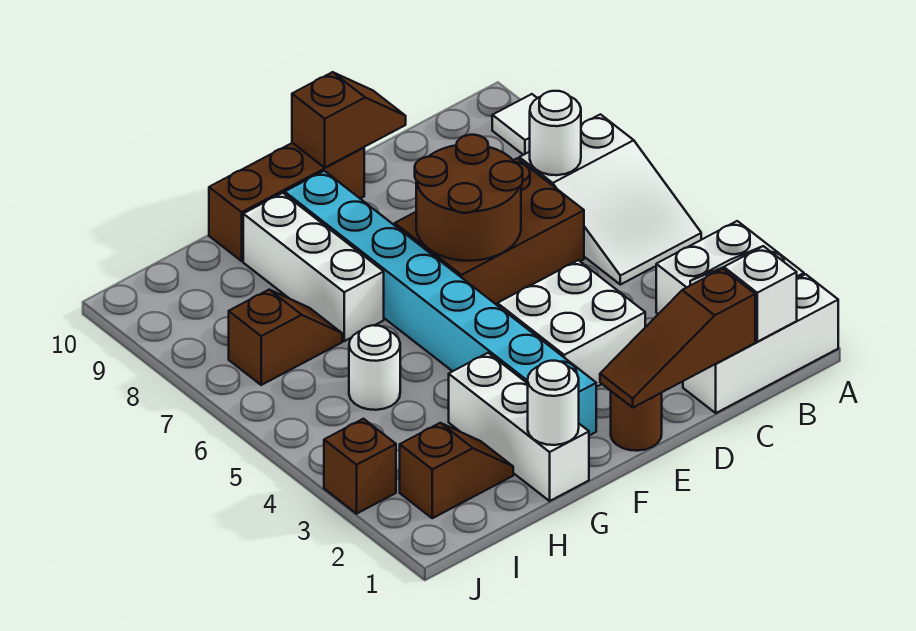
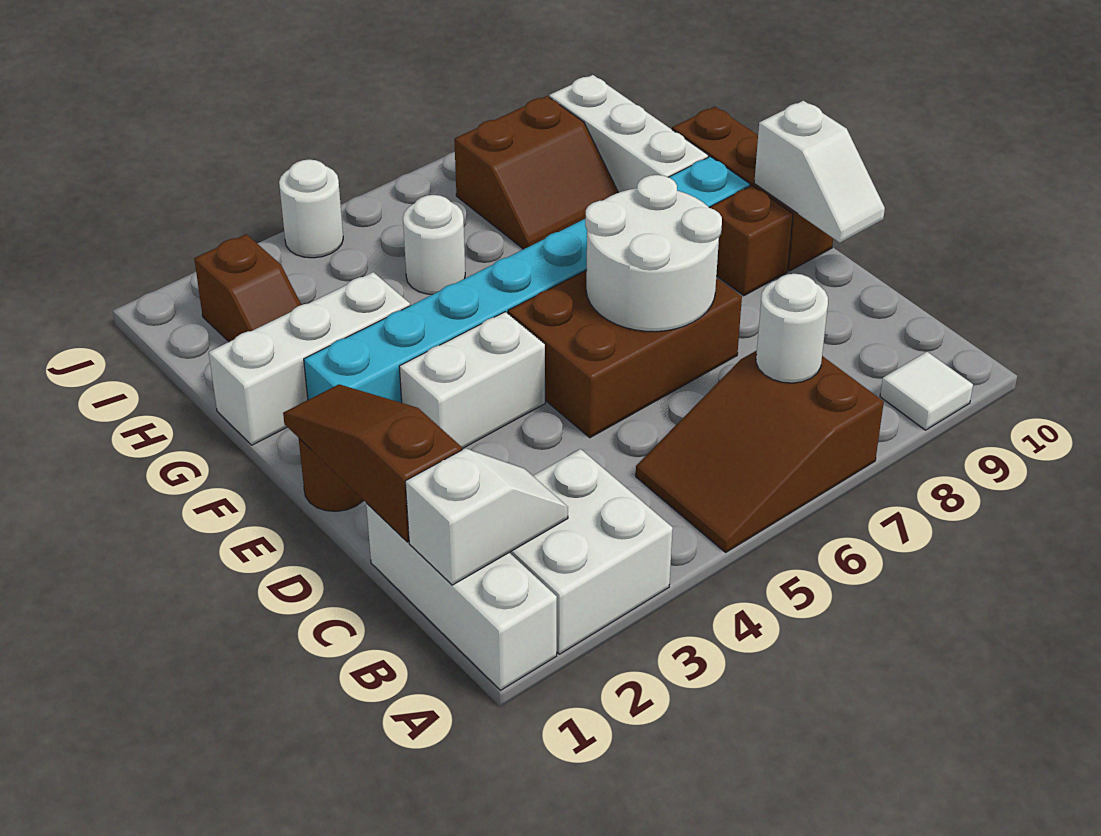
white 2x3 slope [519,114,701,285] -> brown 2x3 slope [636,351,884,552]
brown 2x3 brick [395,158,584,305] -> brown 2x3 brick turned to [508,270,742,438]
white 2x2 brick [497,260,645,387] -> white 1x2 brick [399,312,545,449]
brown 2x2 round brick [415,135,523,261] -> white 2x2 round brick [585,175,722,332]
brown 1x2 slope [292,72,406,168] -> white 1x2 slope [754,101,885,243]
white 1x1 round brick [528,361,579,445] -> white 1x1 round brick moved to [279,159,343,258]
white 1x3 brick [243,193,384,341] -> white 1x3 brick turned to [549,75,708,193]
brown 1x2 slope [229,290,342,385] -> brown 2x2 slope [454,96,618,249]
brown 1x1 brick [324,419,396,514] -> brown 1x1 brick moved to [709,186,793,296]

